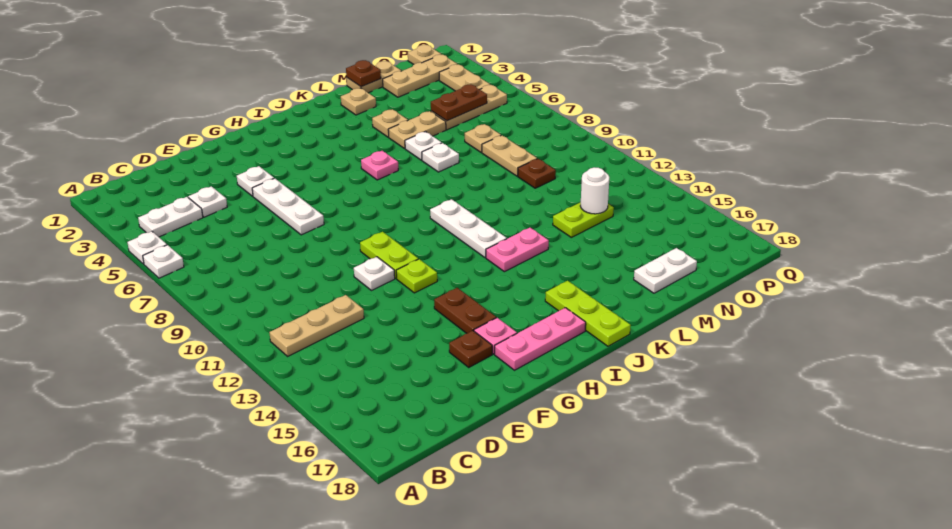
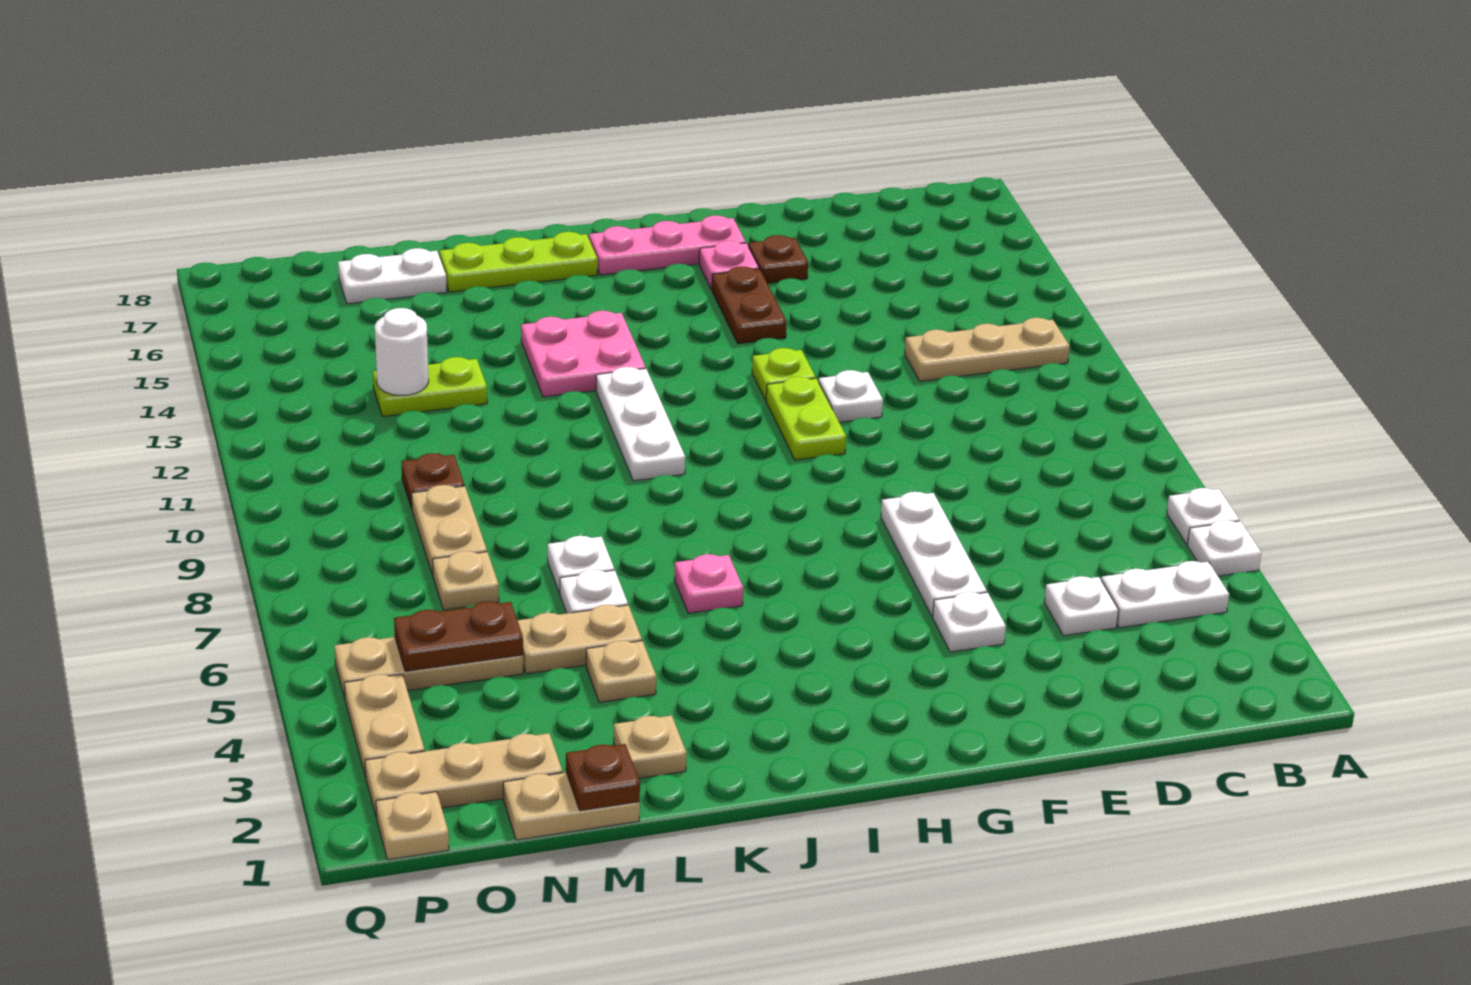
pink 1x2 plate [486,228,549,272] -> pink 2x2 plate [521,311,646,397]
lime 1x3 plate [545,281,631,346] -> lime 1x3 plate turned to [440,232,598,292]

